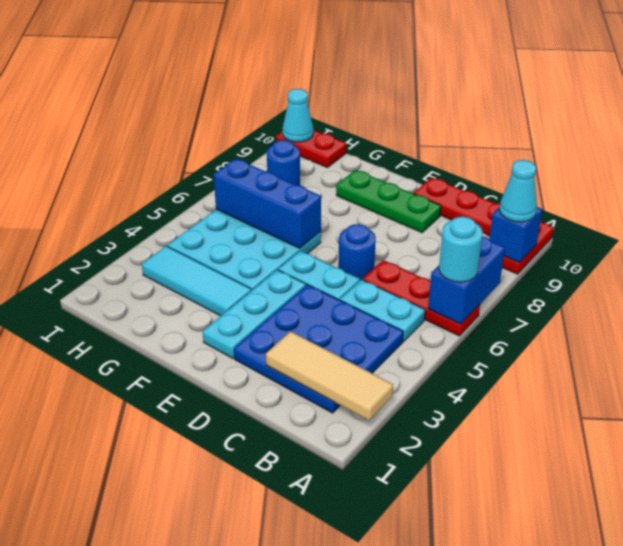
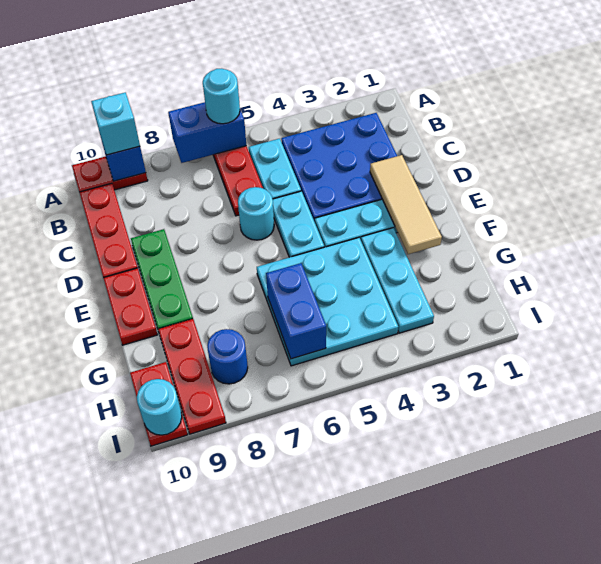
tan 1x3 tile [266,331,393,421] -> tan 1x3 tile moved to [370,155,442,254]
cyan 1x1 cone [499,160,537,222] -> cyan 1x1 brick [91,93,140,155]
blue 1x1 round brick [338,224,376,280] -> cyan 1x1 round brick [238,187,274,240]
none -> red 1x2 plate [103,268,157,345]
cyan 1x3 tile [142,246,251,316] -> cyan 1x3 plate [361,228,434,333]
blue 1x3 brick [214,159,321,248] -> blue 1x2 brick [266,263,326,359]
none -> red 1x3 plate [158,319,226,434]
cyan 1x1 cone [282,89,314,142] -> cyan 1x1 round brick [137,379,182,435]

